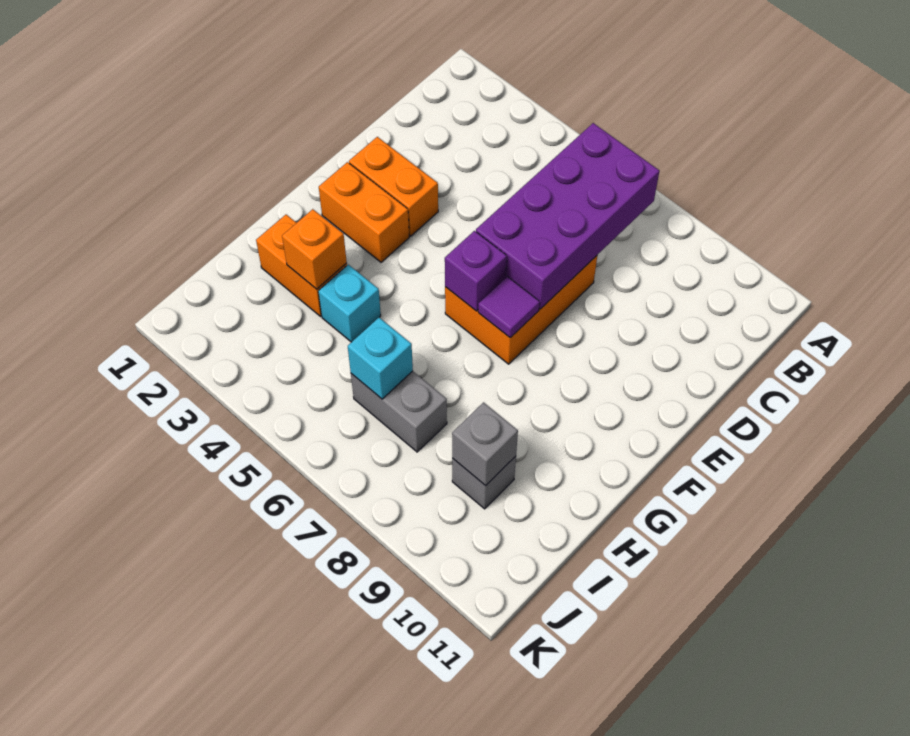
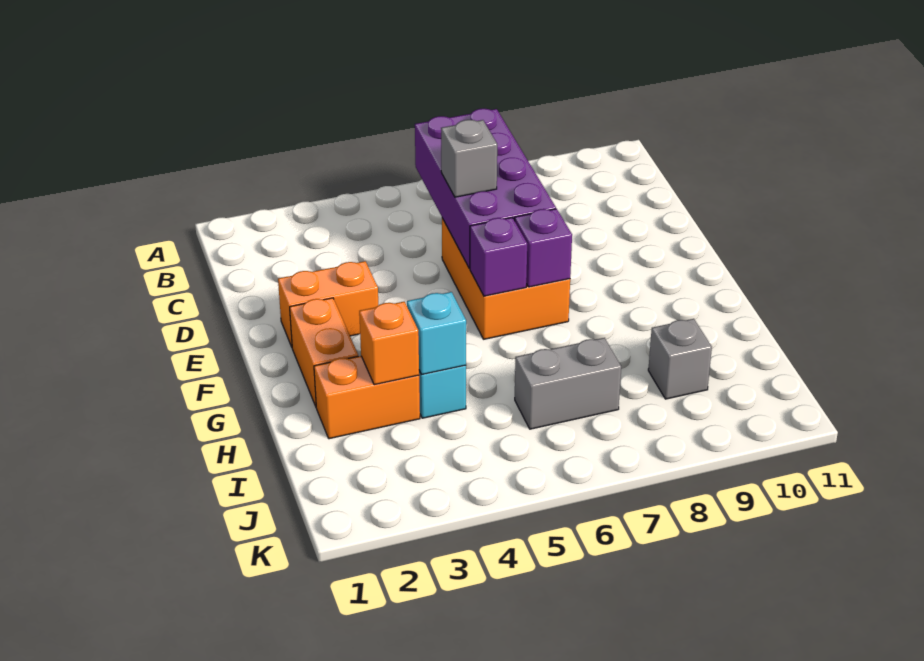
orange 1x2 brick [319,162,409,262] -> orange 1x2 brick turned to [290,298,358,406]
purple 1x1 tile [478,277,540,338] -> purple 1x1 brick [515,209,572,287]
cyan 1x1 brick [348,318,413,399] -> cyan 1x1 brick moved to [407,292,466,375]
grey 1x1 brick [452,402,518,486] -> grey 1x1 brick moved to [441,120,497,197]

